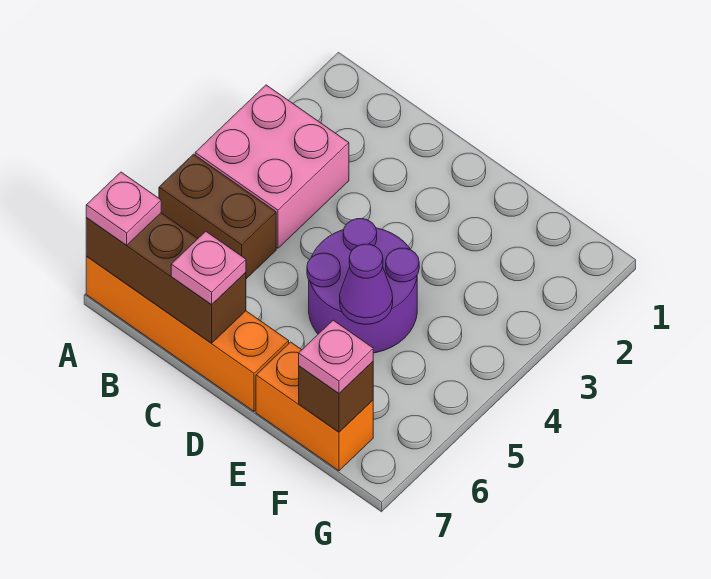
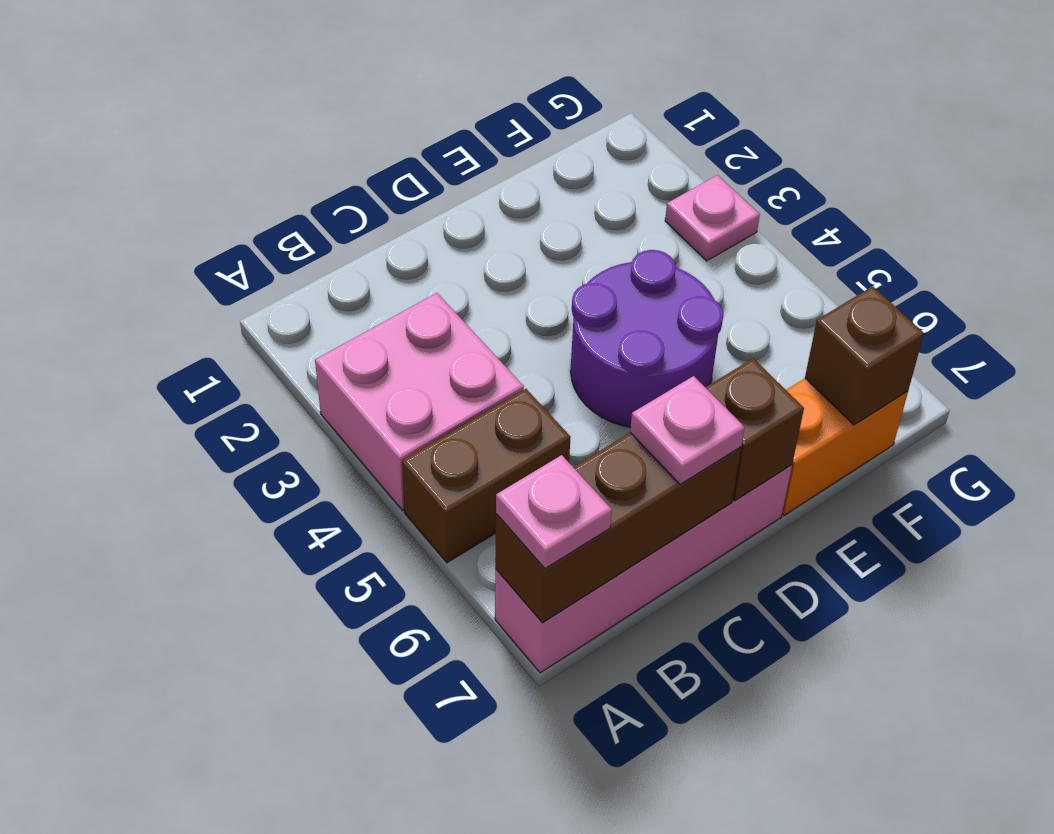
orange 1x4 brick [86,257,289,411] -> pink 1x4 brick [495,465,792,673]
none -> brown 1x1 brick [705,358,804,501]
purple 1x1 cone [340,244,393,324] -> none
pink 1x1 plate [299,320,373,394] -> pink 1x1 plate moved to [665,175,760,261]

